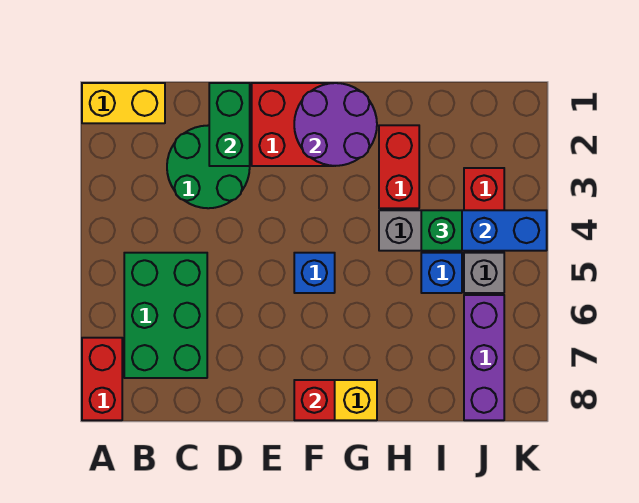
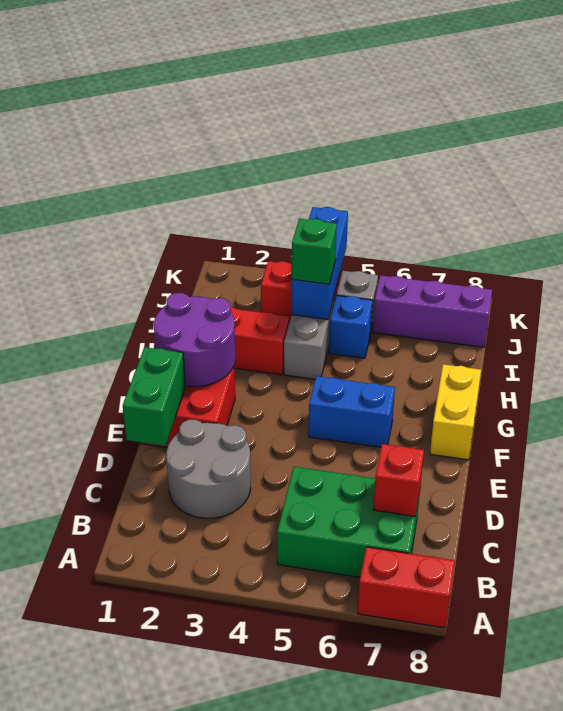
yellow 1x2 brick [82,83,165,123] -> none
green 2x2 round brick [167,125,250,208] -> grey 2x2 round brick [166,420,251,518]
green 1x2 brick [209,83,250,166] -> green 1x2 brick turned to [123,347,185,446]
blue 1x1 brick [294,253,335,293] -> blue 1x2 brick [309,376,395,447]
red 1x1 brick [294,380,335,420] -> red 1x1 brick moved to [373,444,424,516]

